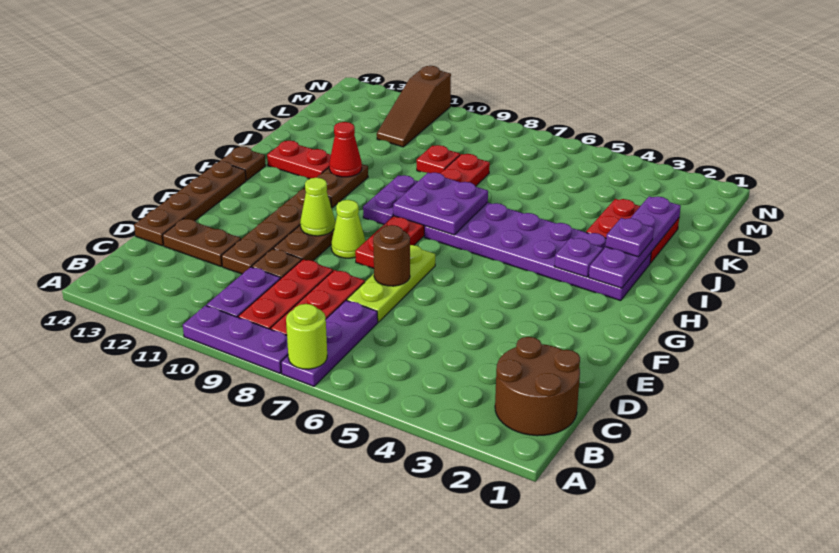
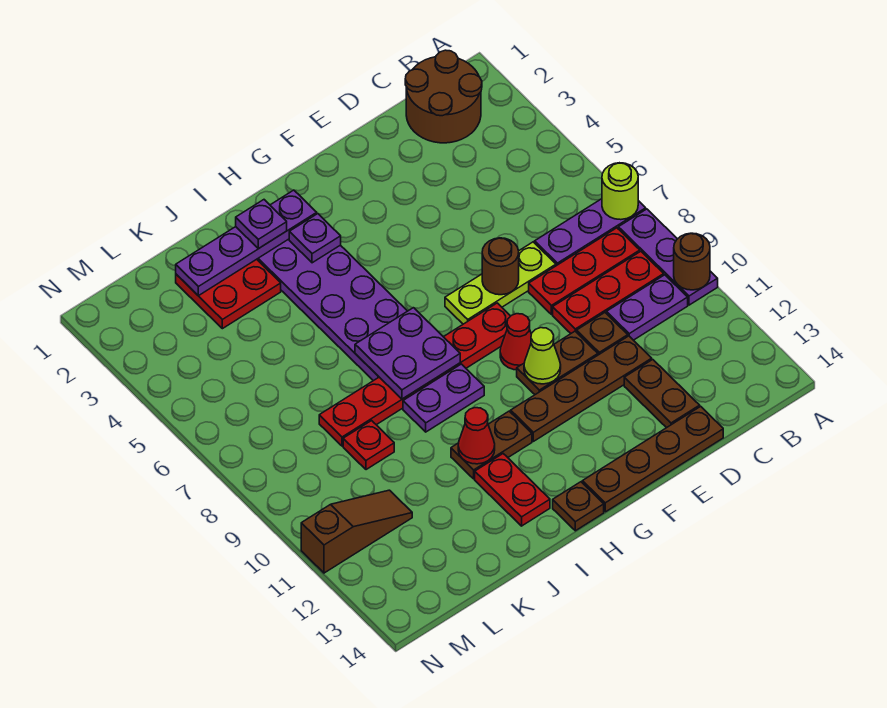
none -> brown 1x1 round brick [674,233,710,290]
lime 1x1 cone [331,200,366,258] -> red 1x1 cone [500,314,531,370]

